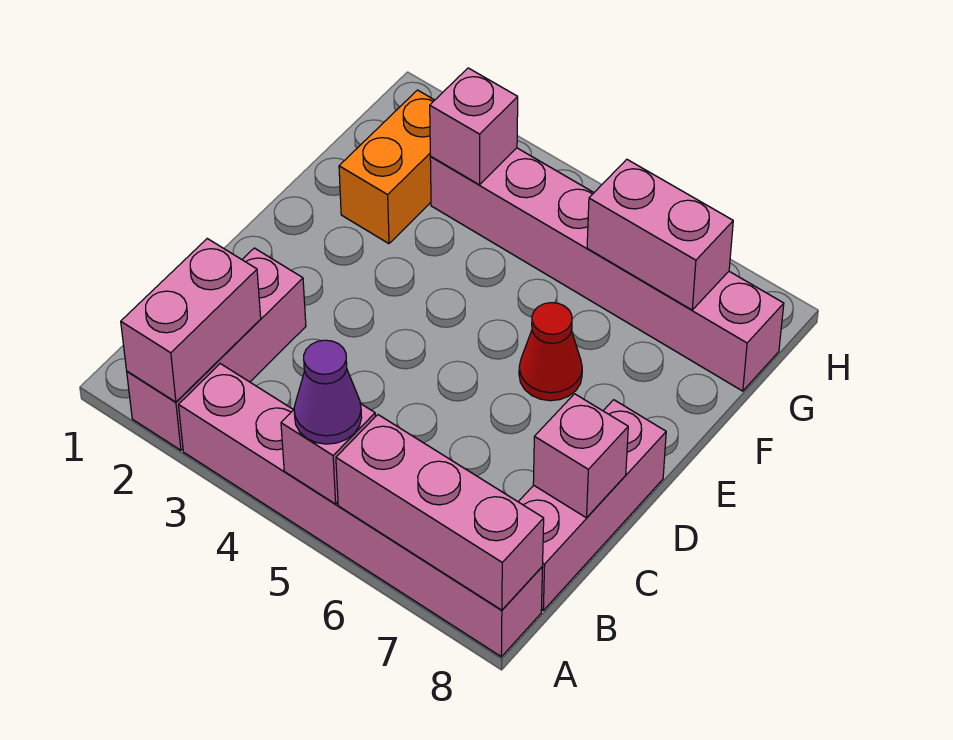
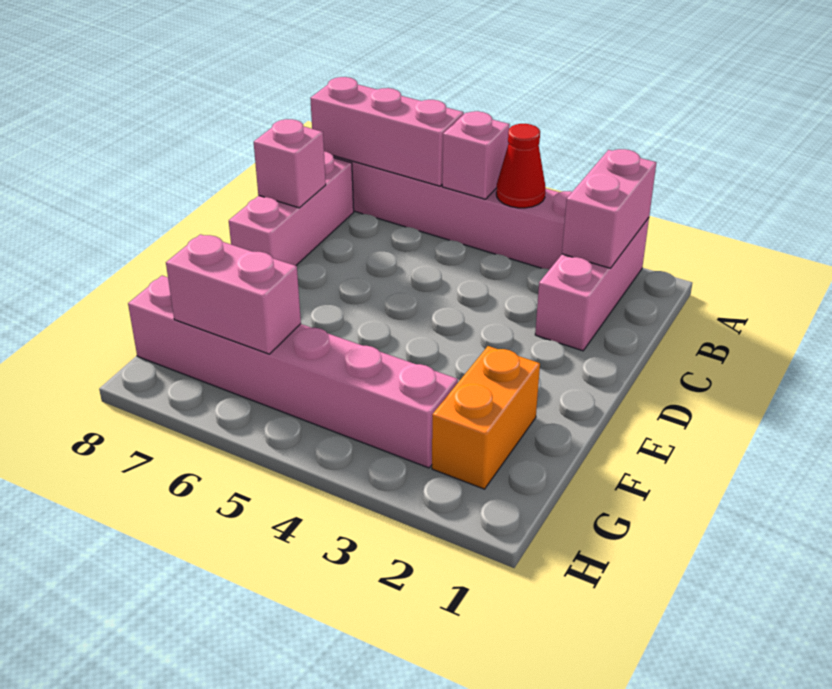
purple 1x1 cone [294,340,362,444] -> none
red 1x1 cone [519,303,582,401] -> red 1x1 cone moved to [496,124,546,208]
pink 1x1 brick [430,68,518,185] -> none

